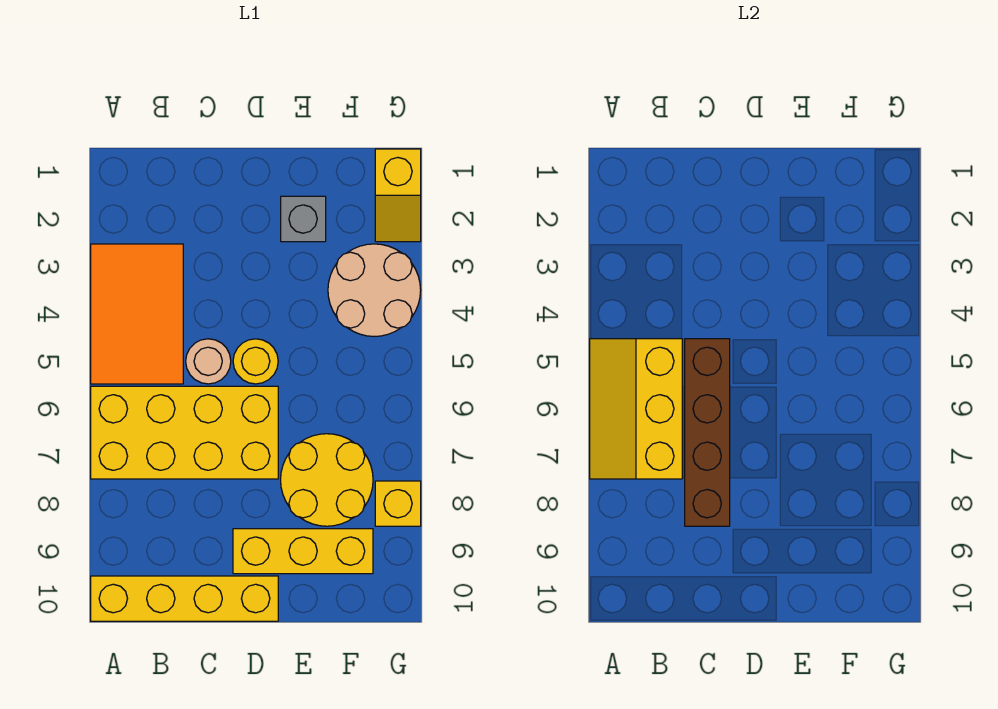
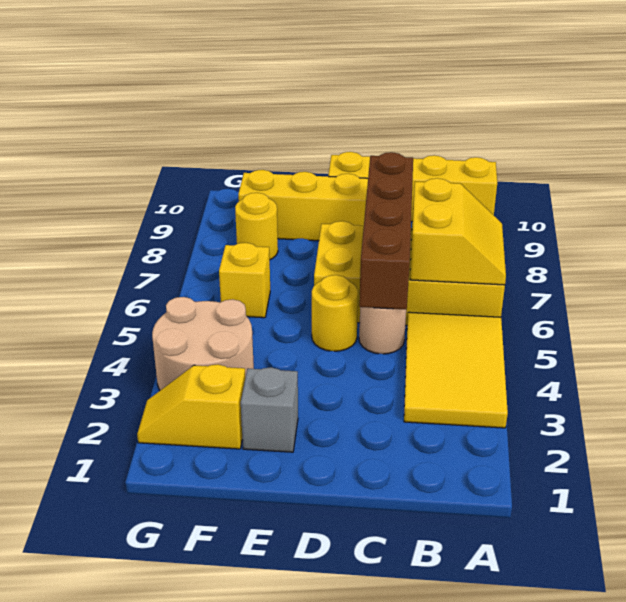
orange 2x3 tile [91,244,183,384] -> yellow 2x3 tile [404,312,508,428]
yellow 2x3 slope [590,339,682,479] -> yellow 2x2 slope [410,178,506,285]
yellow 2x2 round brick [281,434,373,526] -> yellow 1x1 round brick [235,193,278,260]
yellow 1x2 slope [375,149,421,242] -> yellow 1x2 slope turned to [137,364,245,449]
yellow 1x1 brick [375,481,421,526] -> yellow 1x1 brick moved to [219,243,270,318]

